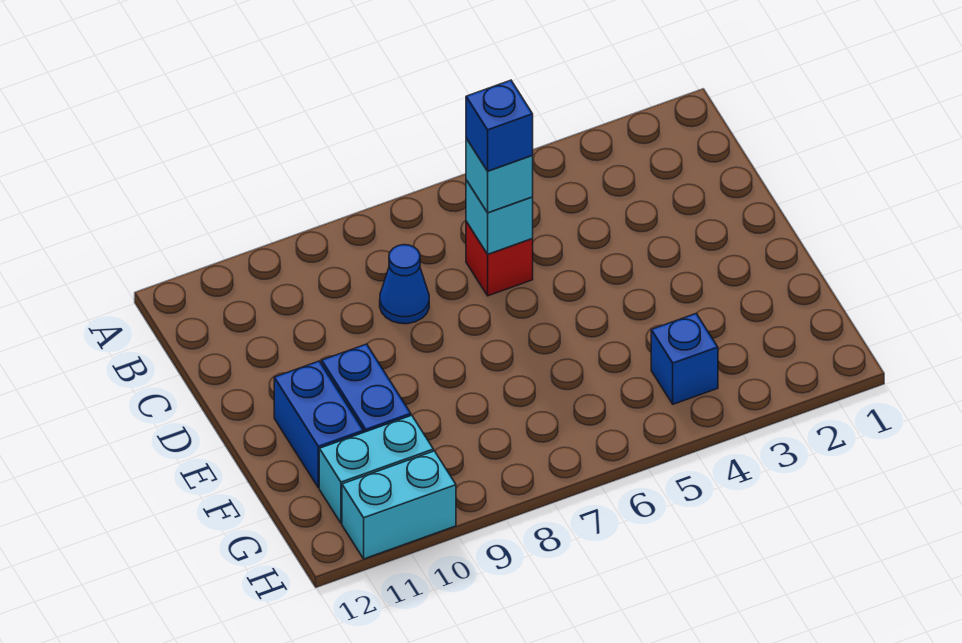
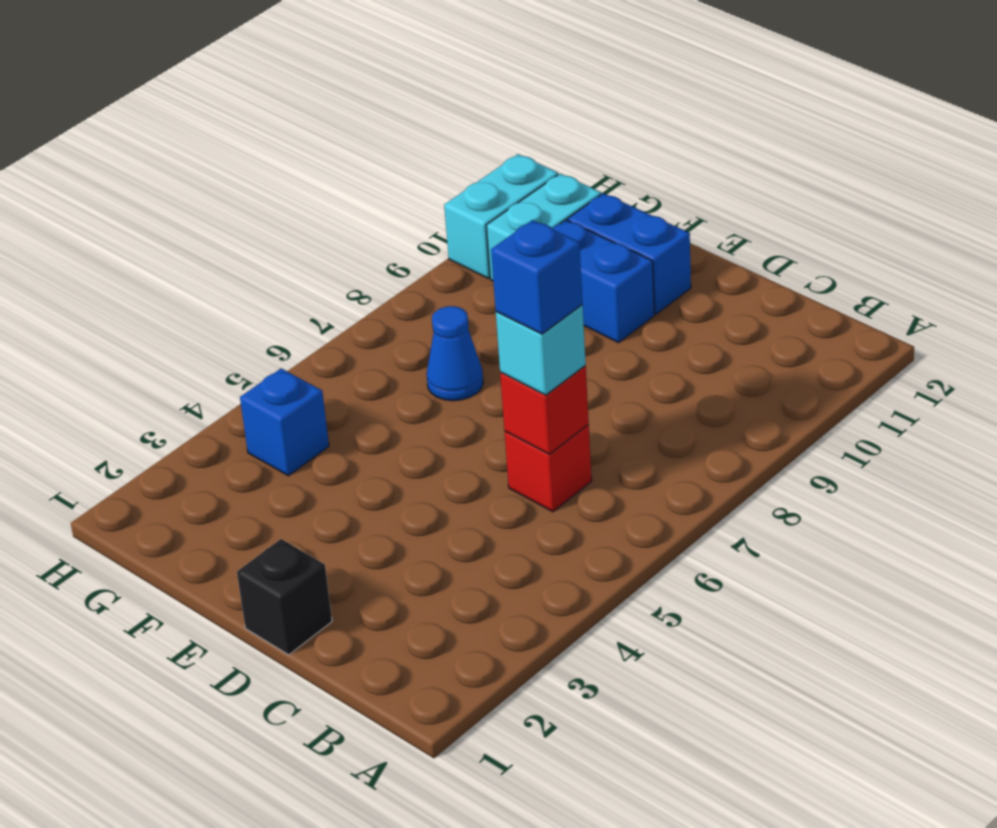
cyan 1x1 brick [466,180,533,254] -> red 1x1 brick [500,366,589,454]
blue 1x1 cone [380,245,429,324] -> blue 1x1 cone moved to [427,306,483,401]
none -> black 1x1 brick [237,539,332,655]

